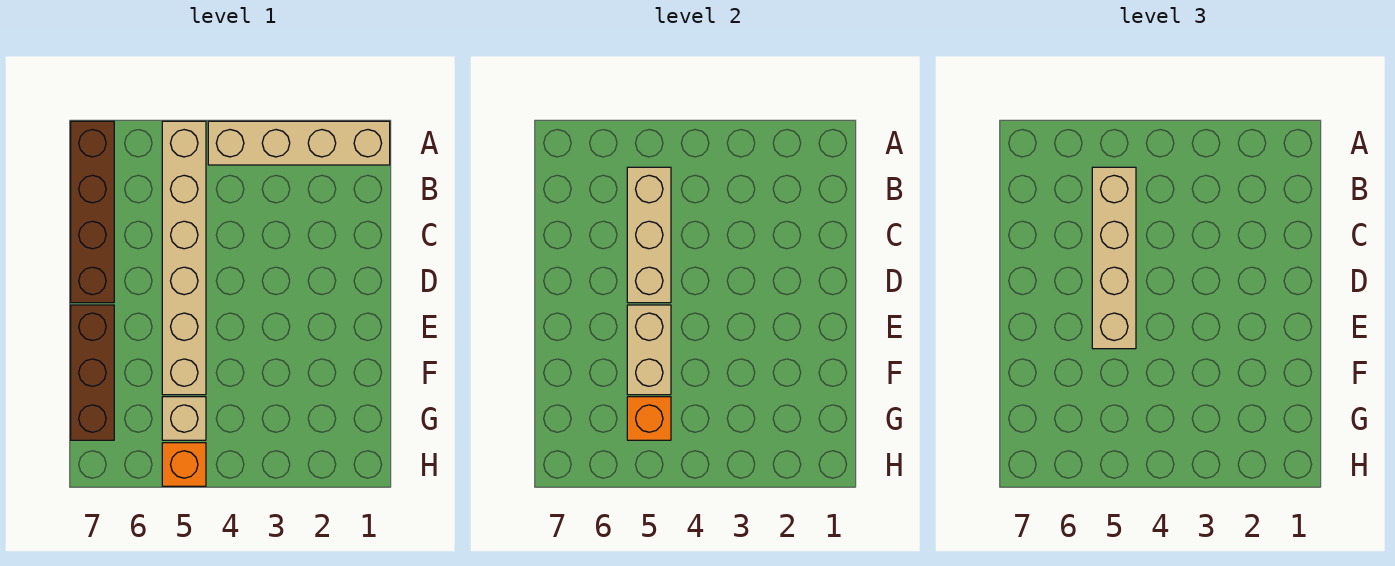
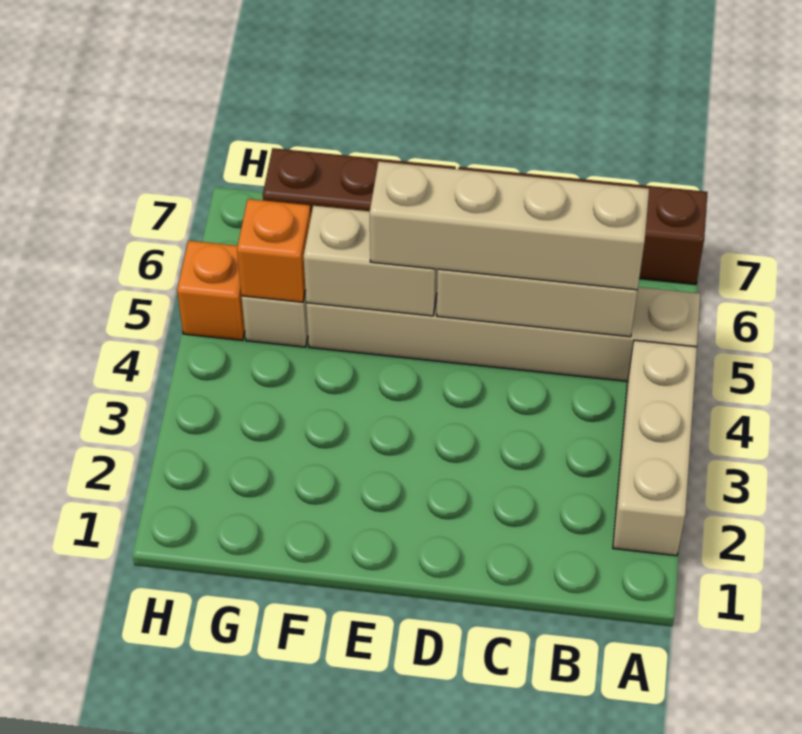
tan 1x4 brick [208,121,390,165] -> tan 1x3 brick [613,340,697,556]

